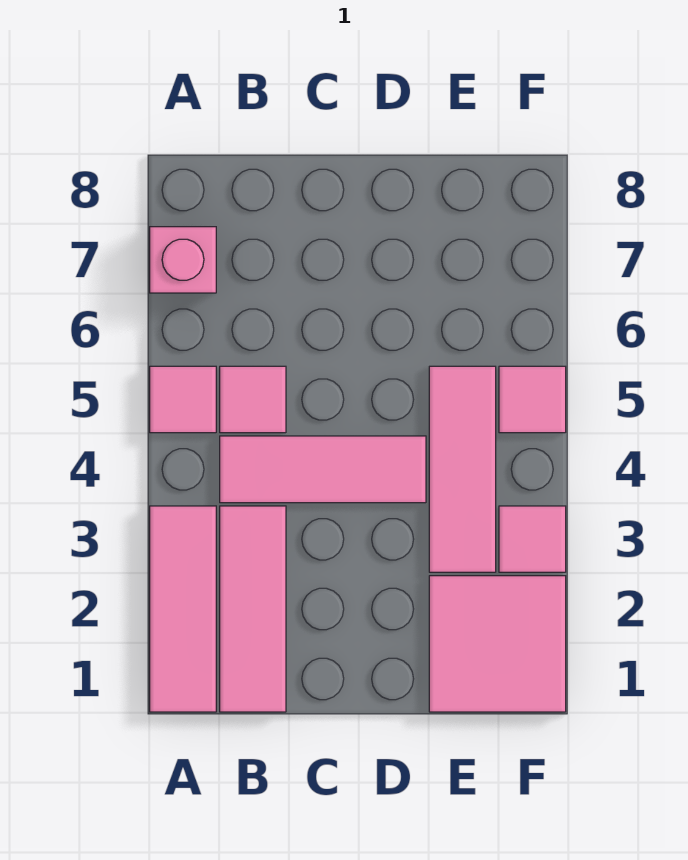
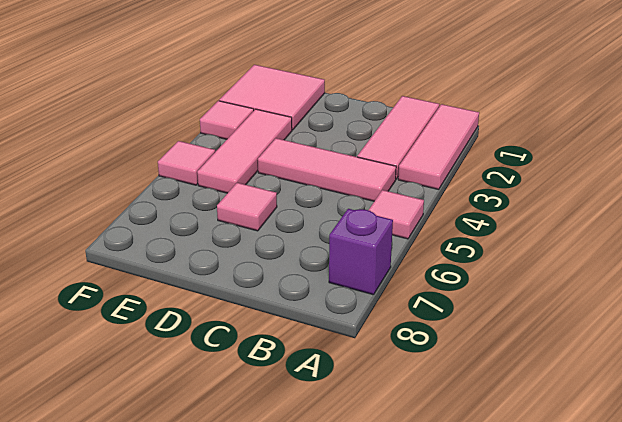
pink 1x1 brick [150,227,216,293] -> purple 1x1 brick [329,209,393,295]
pink 1x1 tile [220,366,286,433] -> pink 1x1 tile moved to [217,183,277,231]

